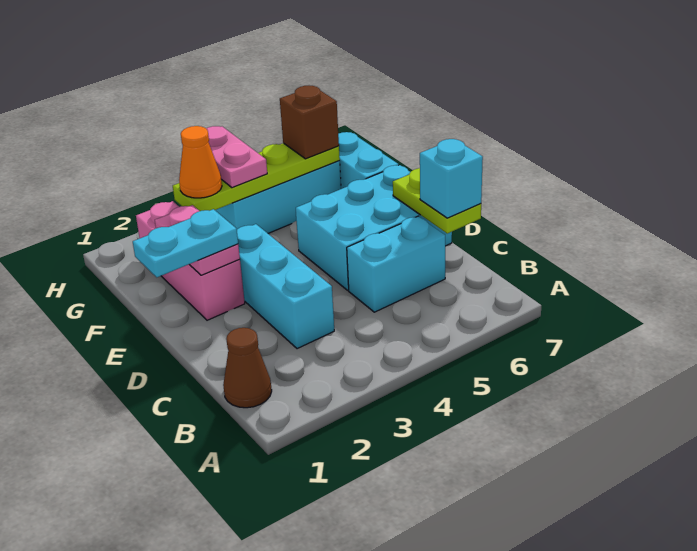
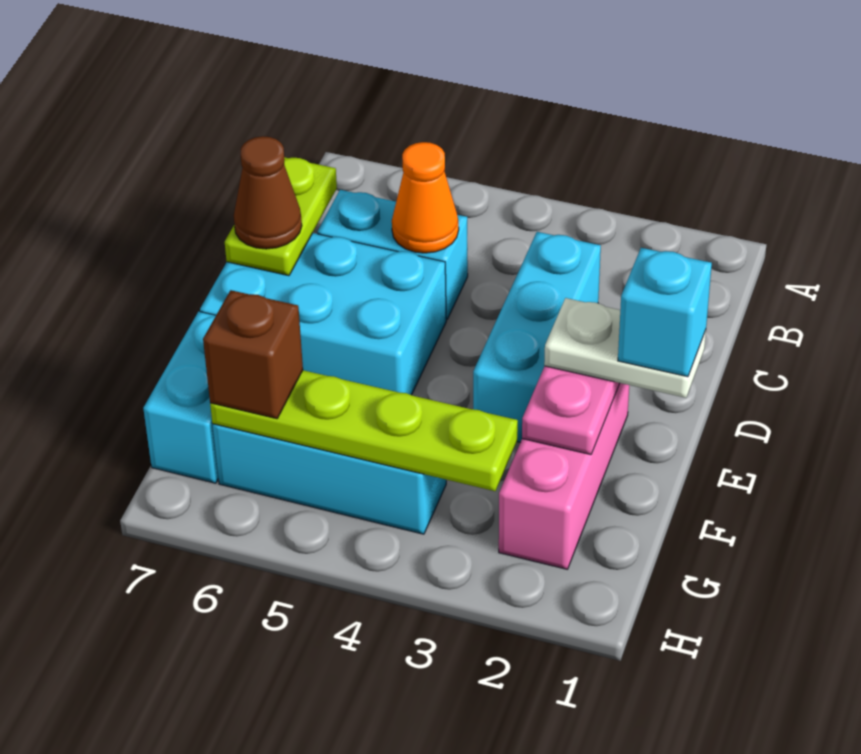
brown 1x1 cone [223,328,272,408] -> brown 1x1 cone moved to [234,136,302,249]
cyan 1x1 brick [420,139,483,218] -> cyan 1x1 brick moved to [618,248,712,377]
cyan 1x2 plate [133,209,238,277] -> white 1x2 plate [544,298,706,398]
orange 1x1 cone [179,126,222,198] -> orange 1x1 cone moved to [392,142,459,253]
pink 1x2 plate [206,126,267,188] -> none

